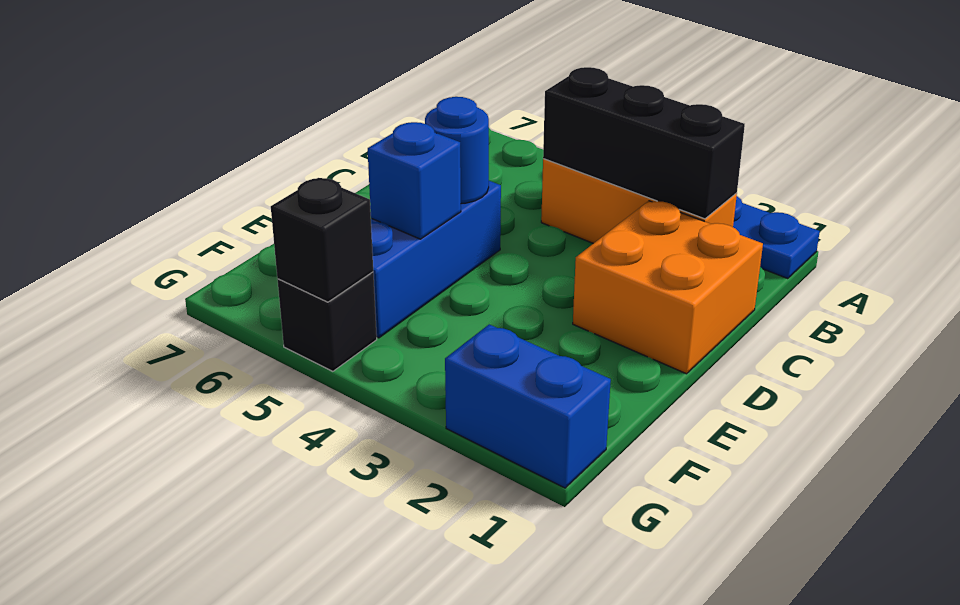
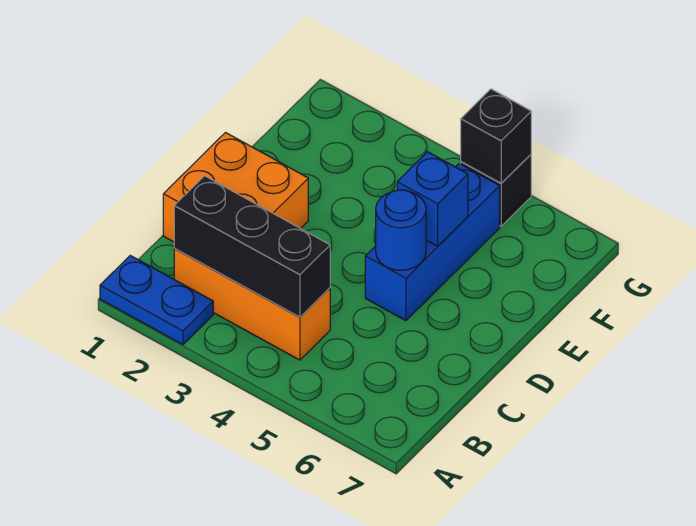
blue 1x2 brick [445,324,611,488] -> none

